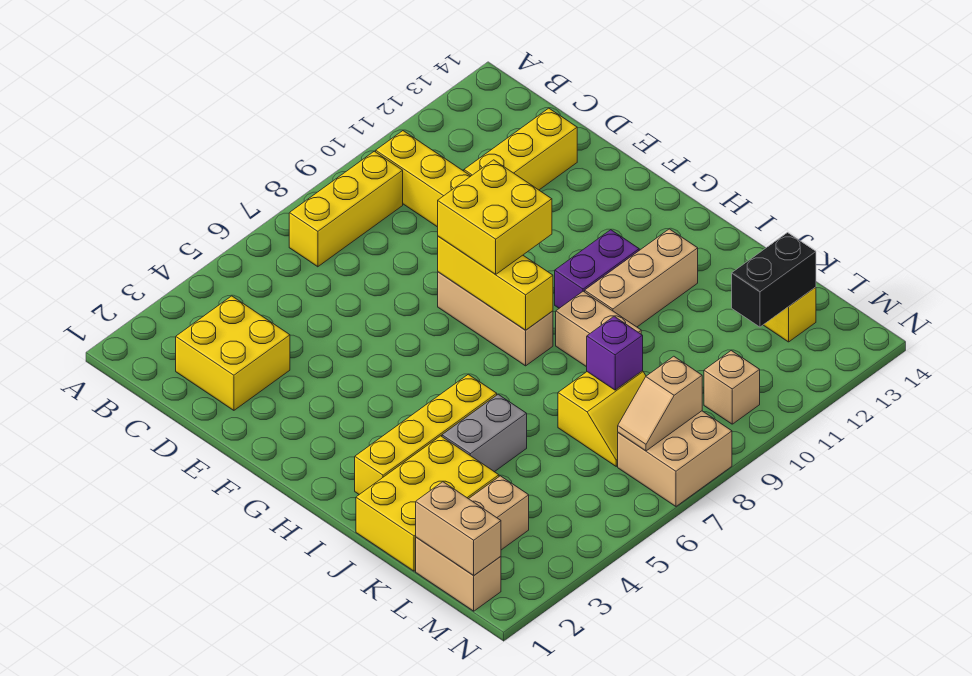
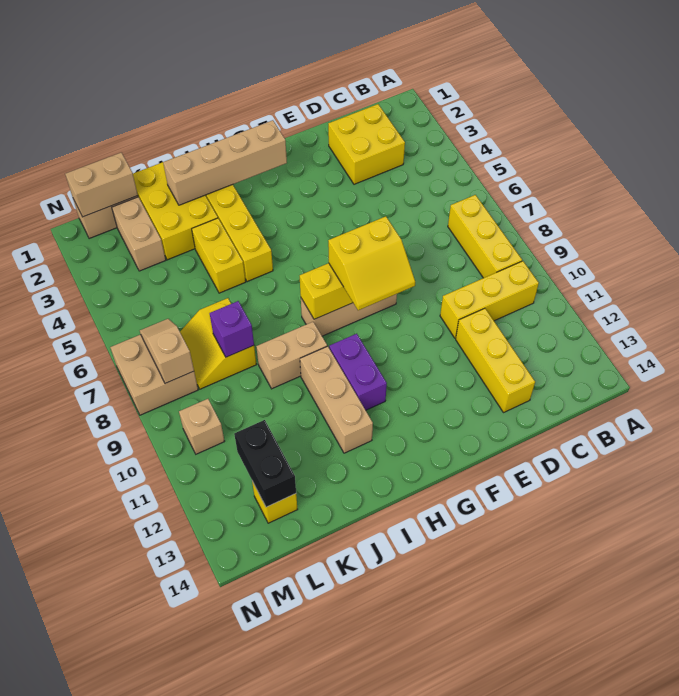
yellow 2x2 brick [438,160,552,274] -> yellow 2x2 slope [328,216,415,310]
none -> tan 1x4 brick [163,120,287,205]
grey 1x2 brick [442,394,527,472] -> yellow 1x2 brick [192,218,246,293]

